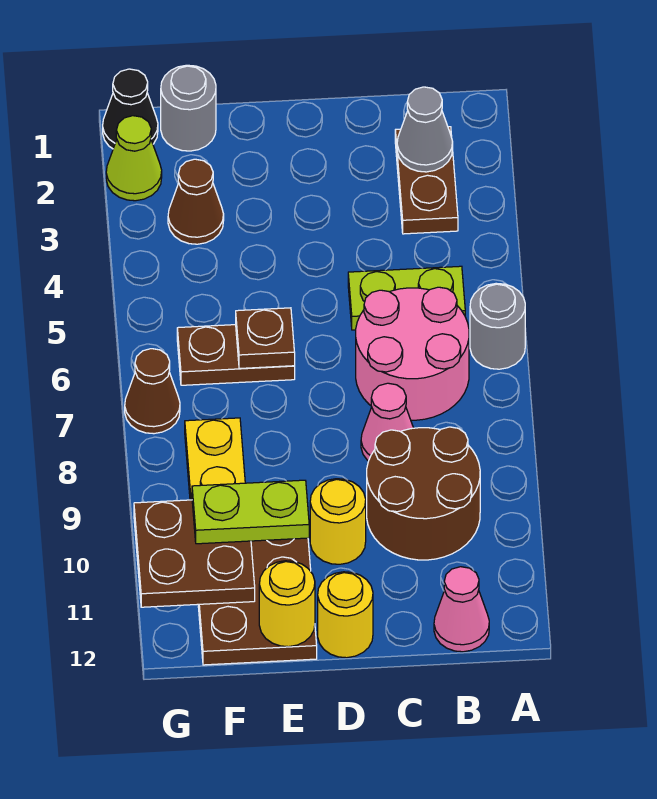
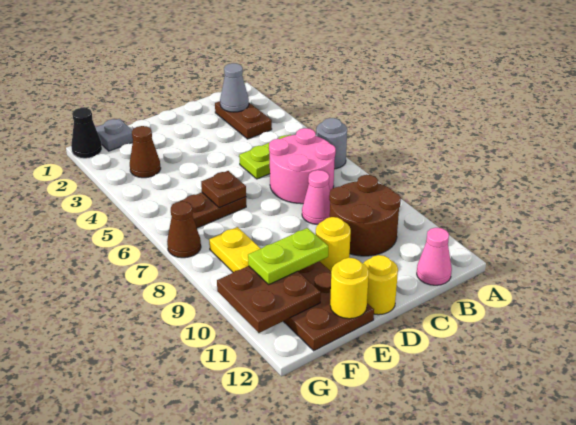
grey 1x1 round brick [161,65,216,151] -> grey 1x1 plate [95,119,133,151]
lime 1x1 cone [106,116,162,201] -> none

